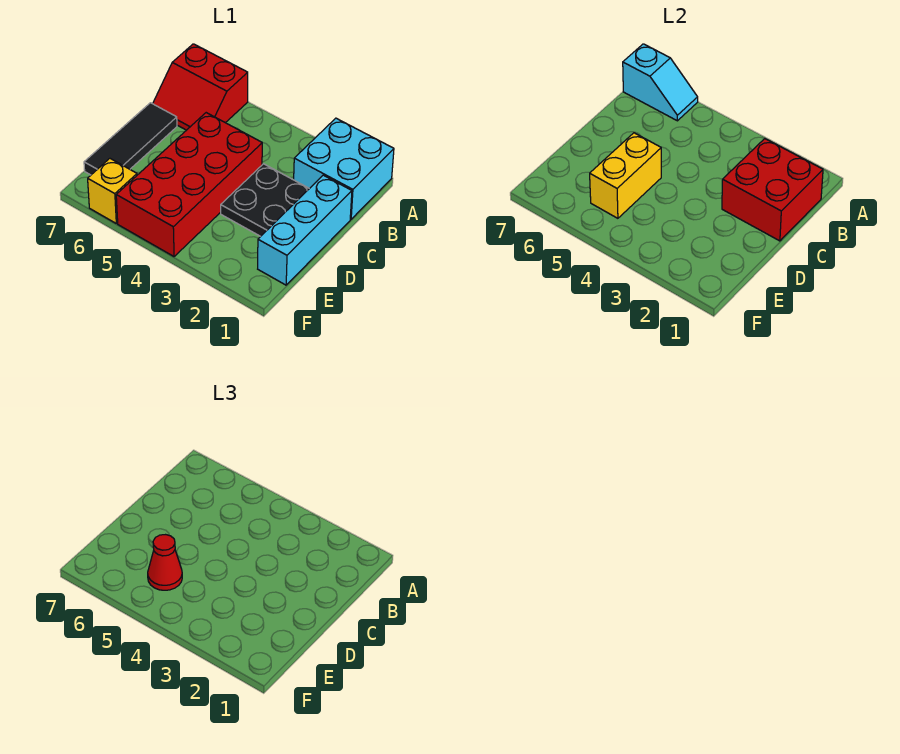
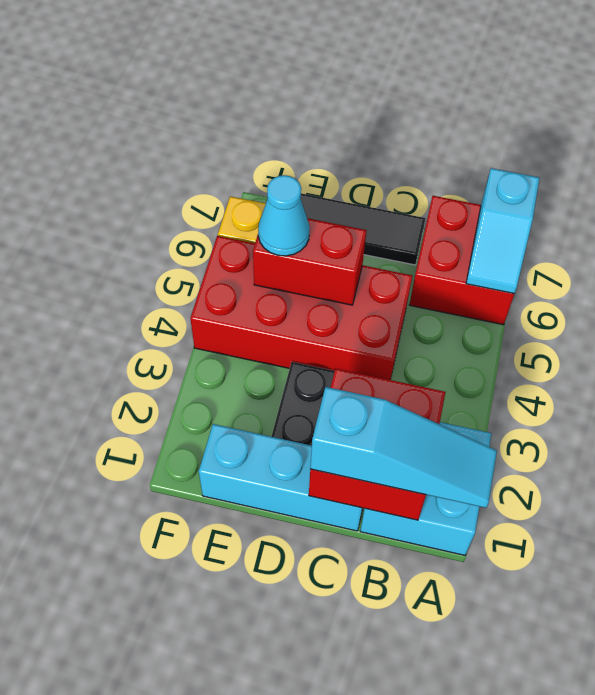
none -> cyan 1x3 slope [310,387,497,508]
red 2x2 slope [153,44,248,130] -> red 2x2 brick [409,196,514,325]
yellow 1x2 brick [590,133,661,218] -> red 1x2 brick [253,218,367,305]
red 1x1 cone [148,535,182,590] -> cyan 1x1 cone [258,175,310,256]

